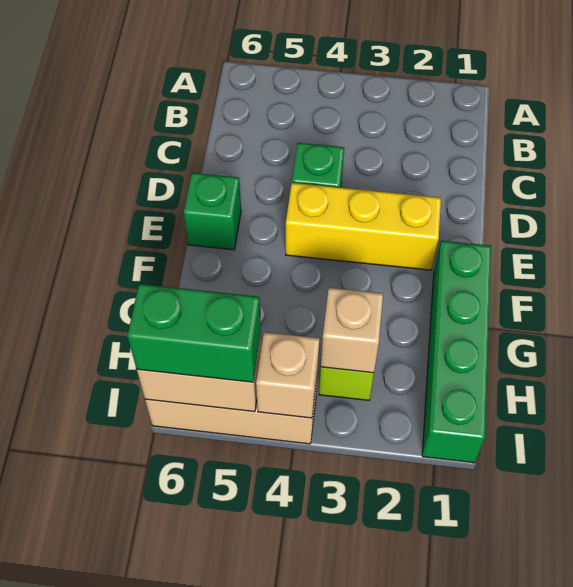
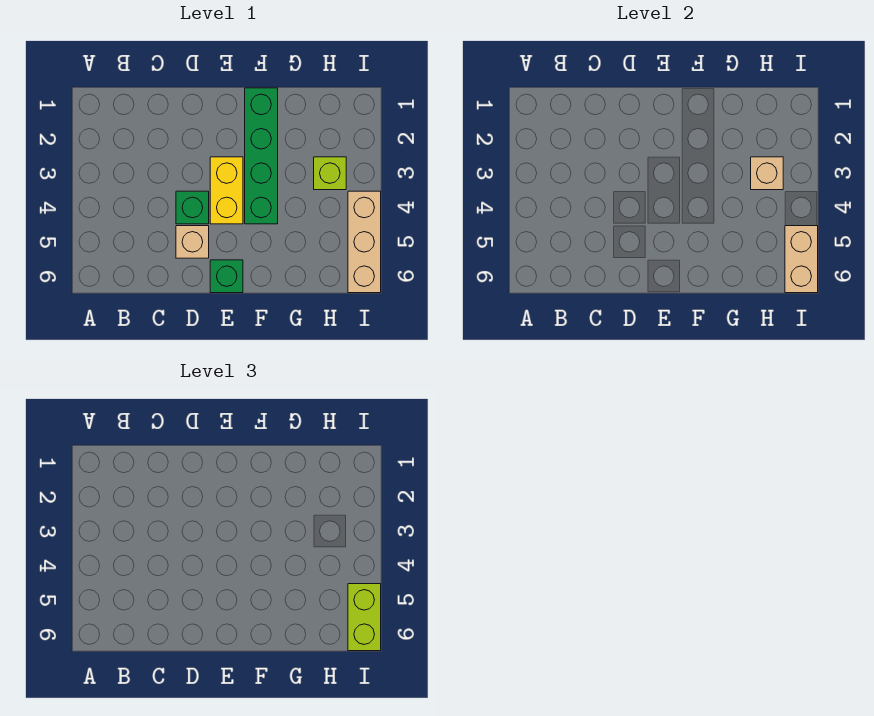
yellow 1x3 brick [286,183,441,270] -> yellow 1x2 brick [210,157,243,224]
green 1x4 brick [422,241,491,463] -> green 1x4 brick turned to [245,88,278,224]
tan 1x1 brick [256,332,320,418] -> tan 1x1 brick moved to [176,226,209,258]
green 1x2 brick [127,284,261,382] -> lime 1x2 brick [348,584,381,651]

